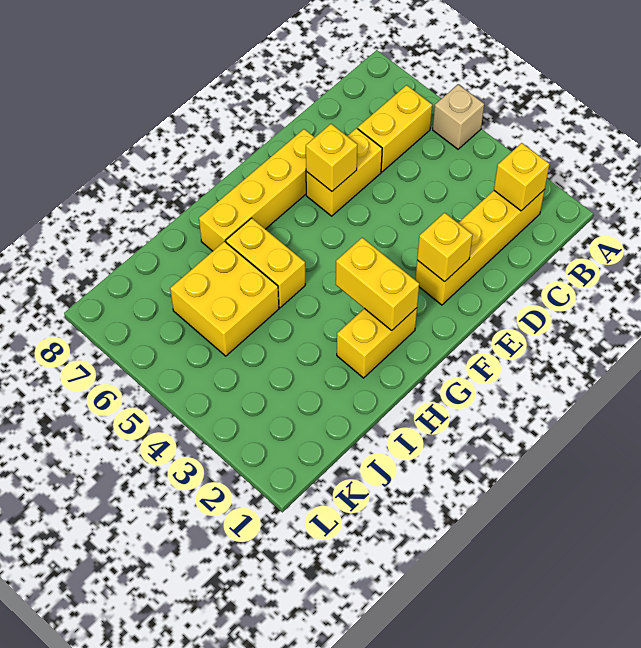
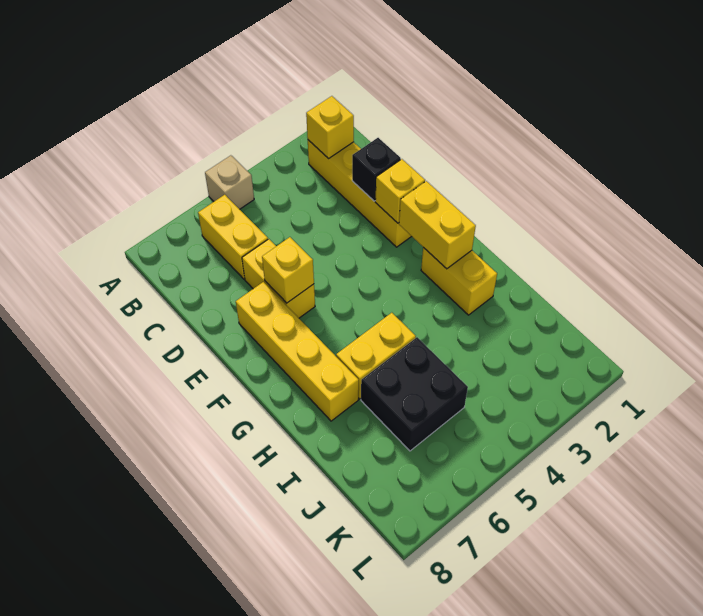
none -> black 1x1 brick [352,138,401,201]
yellow 1x2 brick [336,238,419,330] -> yellow 1x2 brick turned to [399,181,476,269]
yellow 2x2 brick [170,241,279,356] -> black 2x2 brick [361,337,468,451]

